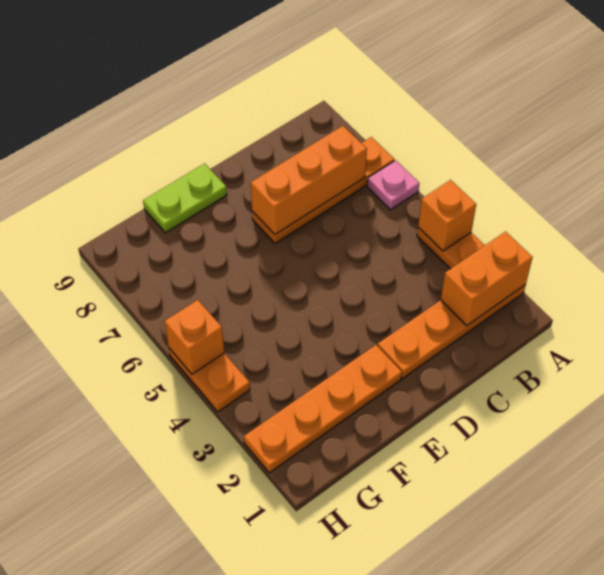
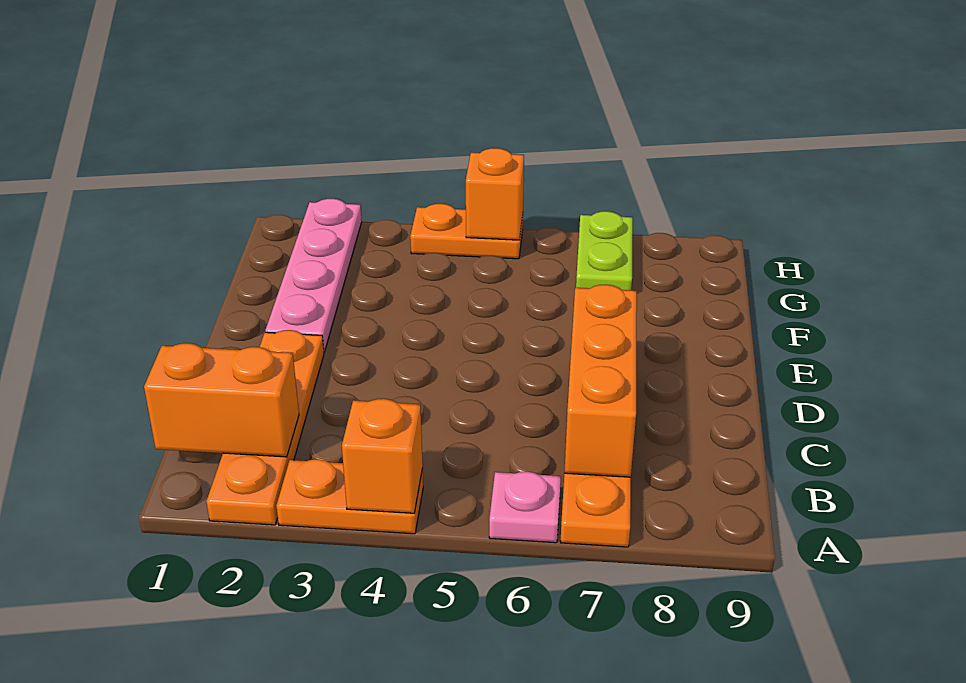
orange 1x2 brick [441,232,533,326] -> orange 1x2 brick turned to [144,343,299,457]
orange 1x4 plate [244,345,402,473] -> pink 1x4 plate [265,199,362,352]
lime 1x2 plate [143,164,227,233] -> lime 1x2 plate moved to [576,211,633,290]

